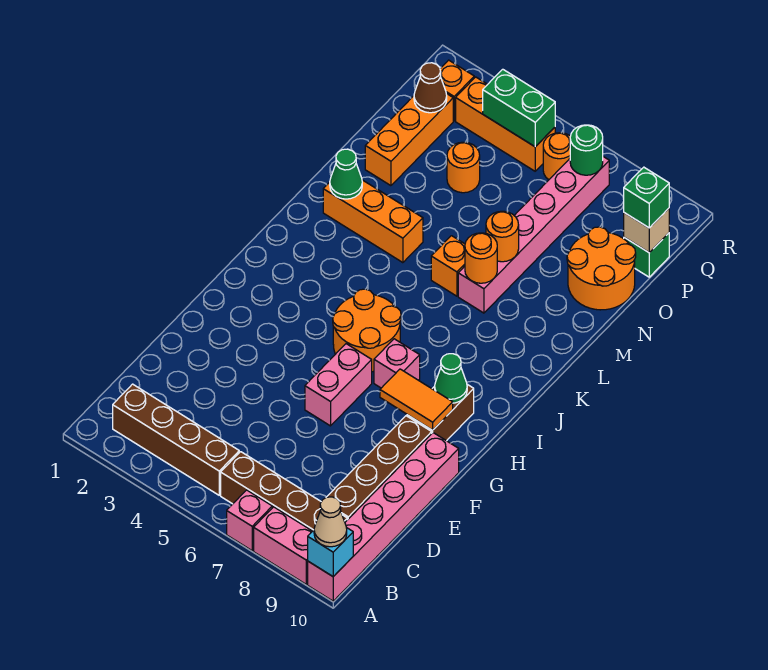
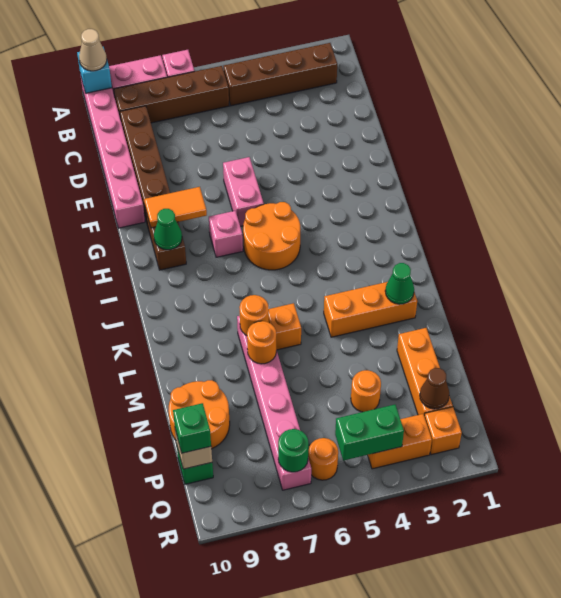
orange 1x3 brick [456,77,555,171] -> orange 1x2 brick [368,414,432,469]

